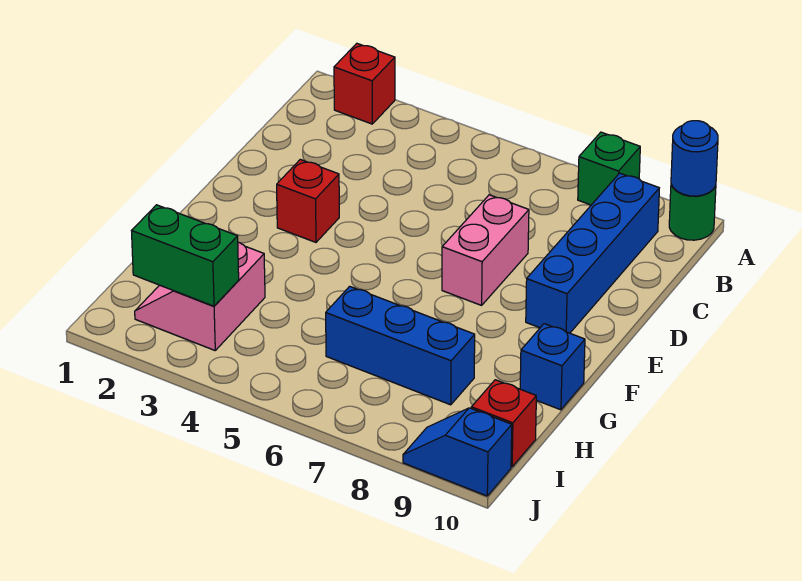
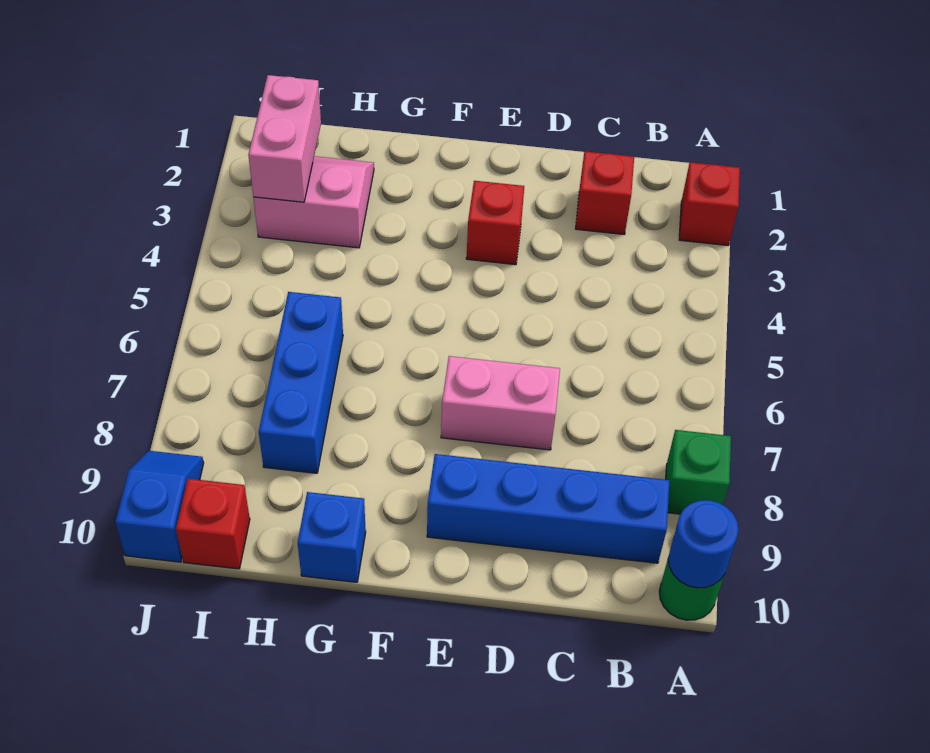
none -> red 1x1 brick [576,151,634,234]
green 1x2 brick [132,205,239,306] -> pink 1x2 brick [248,75,321,202]

